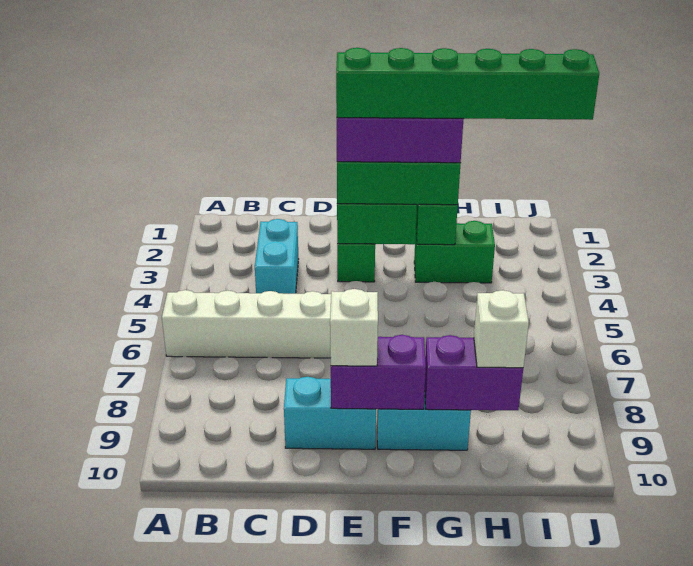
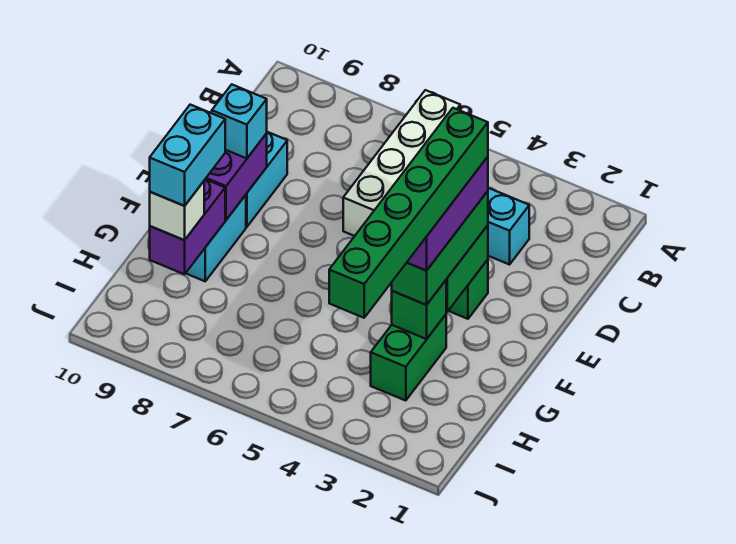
white 1x1 brick [330,289,378,366] -> cyan 1x1 brick [212,85,267,158]
none -> cyan 1x2 brick [150,105,225,206]

